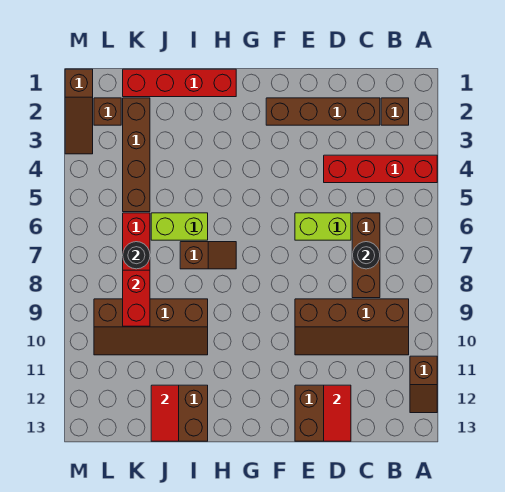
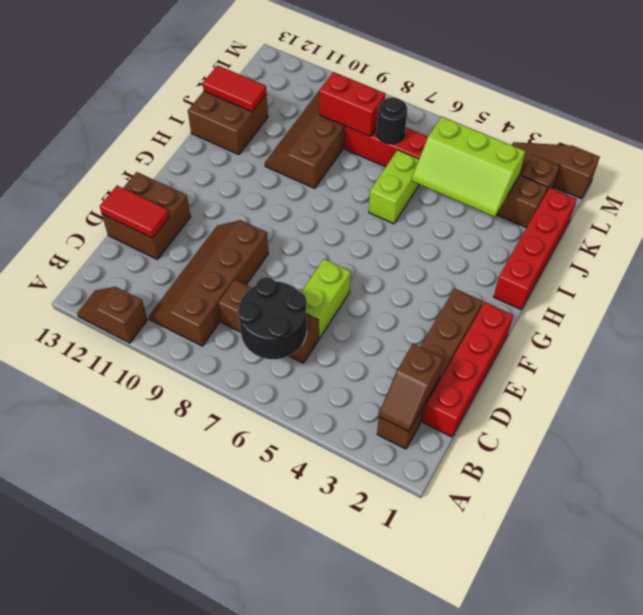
red 1x4 brick [324,155,437,183] -> red 1x4 brick moved to [423,302,513,437]
black 1x1 round brick [353,242,380,269] -> black 2x2 round brick [237,277,307,359]
brown 1x2 slope [180,242,236,269] -> brown 1x2 slope moved to [379,344,443,432]
none -> lime 2x3 slope [412,117,525,217]

